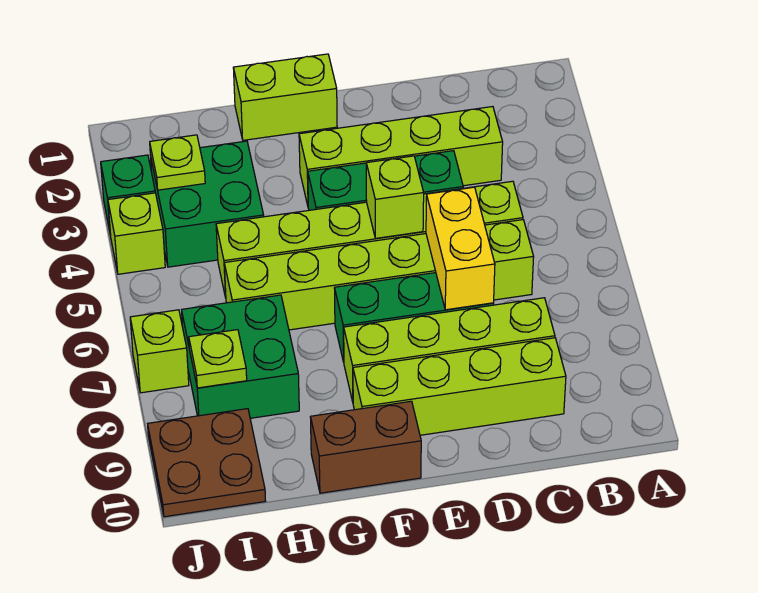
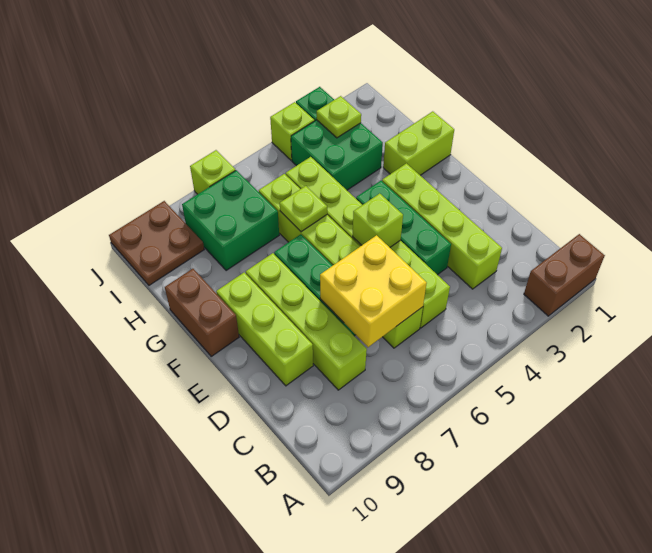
none -> brown 1x2 brick [524,234,605,316]
lime 1x4 brick [353,338,566,435] -> lime 1x3 brick [216,272,313,386]
yellow 1x2 brick [426,187,495,310] -> yellow 2x2 brick [320,235,427,347]
lime 1x2 brick [233,54,337,140] -> lime 1x2 brick turned to [383,111,454,175]
lime 1x1 plate [189,330,247,388] -> lime 1x1 plate moved to [280,186,327,232]

